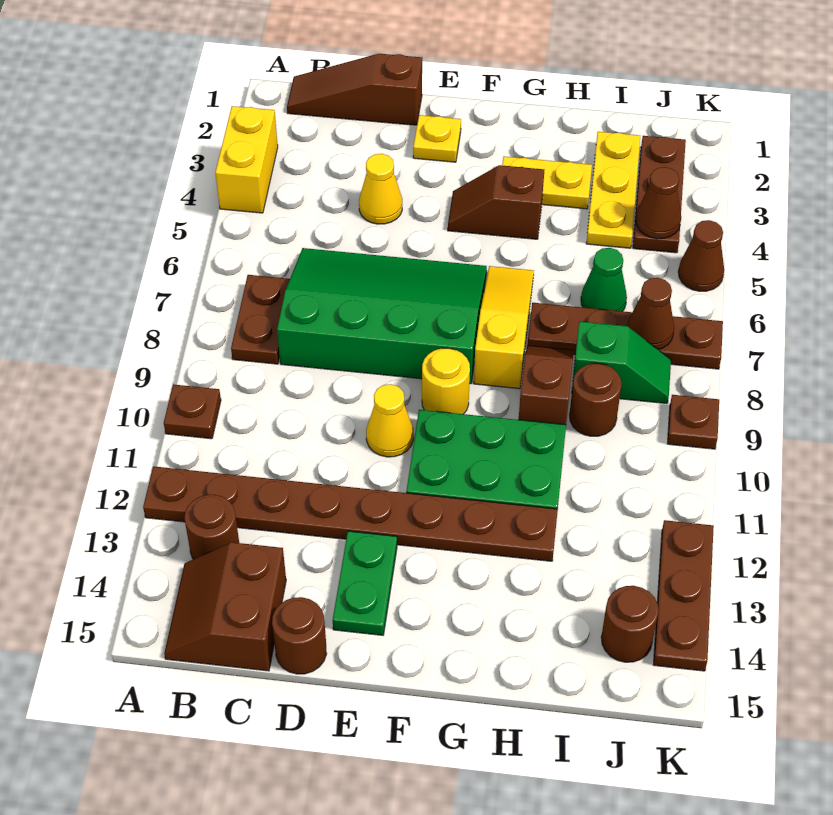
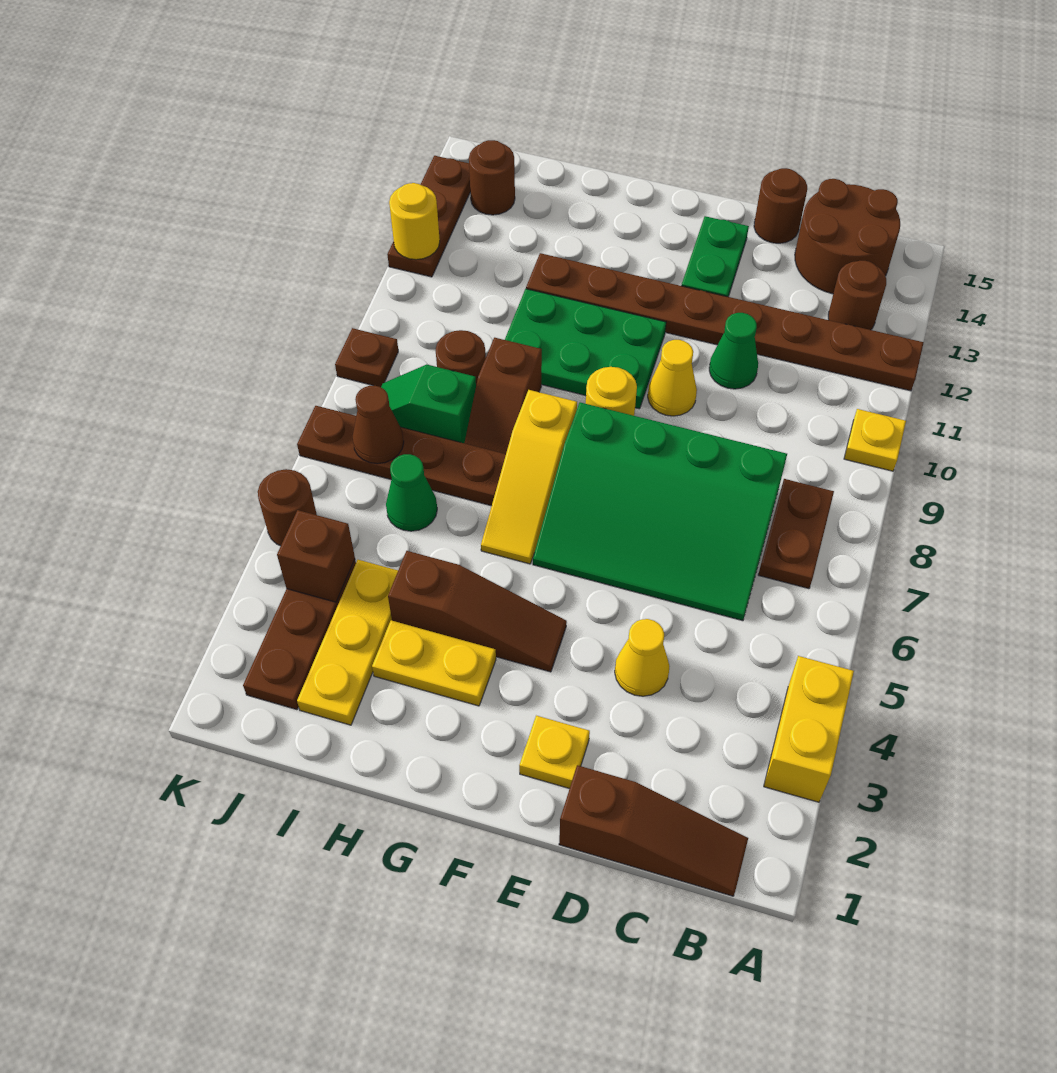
brown 1x1 plate [164,384,221,439] -> yellow 1x1 plate [844,409,906,471]
brown 2x2 slope [164,542,286,671] -> brown 2x2 round brick [795,179,900,294]
none -> green 1x1 cone [709,313,758,389]
brown 1x2 slope [448,165,544,239] -> brown 1x3 slope [388,551,567,672]
brown 1x1 cone [636,167,681,239] -> brown 1x1 brick [277,510,355,602]
brown 1x1 cone [678,220,724,291] -> brown 1x1 round brick [258,469,317,546]
none -> yellow 1x1 round brick [389,183,440,260]

